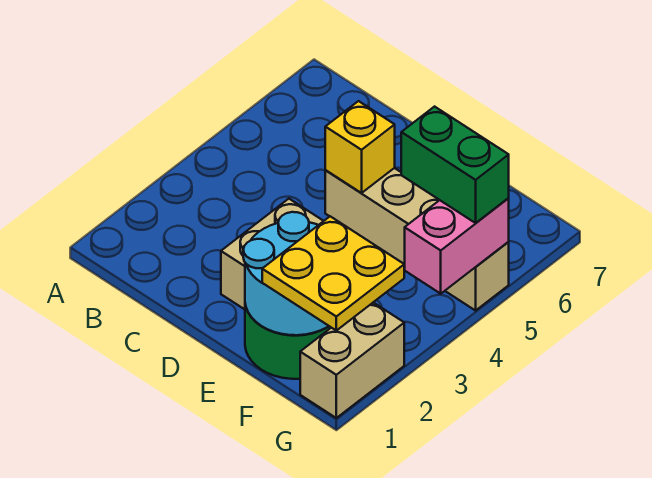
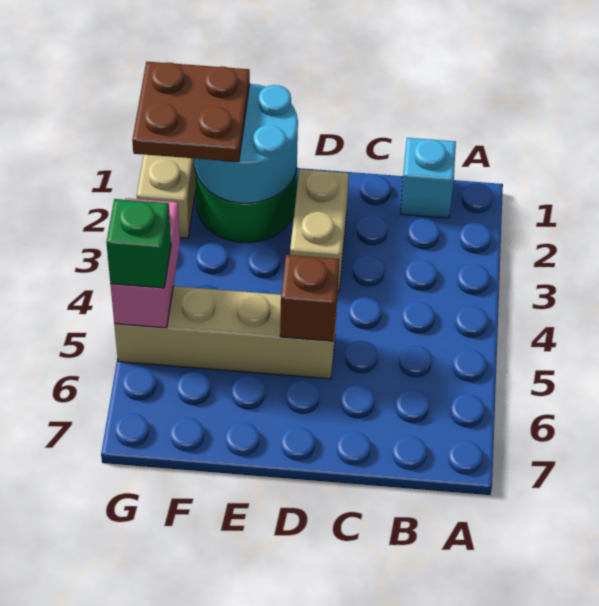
none -> cyan 1x1 brick [401,138,456,218]
yellow 1x1 brick [325,101,395,193] -> brown 1x1 brick [280,255,339,341]
yellow 2x2 plate [262,216,405,330] -> brown 2x2 plate [132,62,250,162]
green 1x2 brick [401,107,509,223] -> green 1x1 brick [106,199,171,288]

